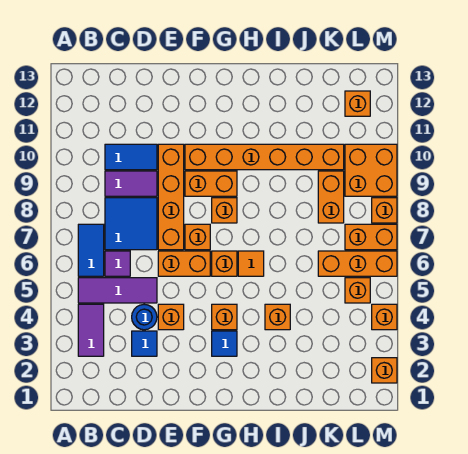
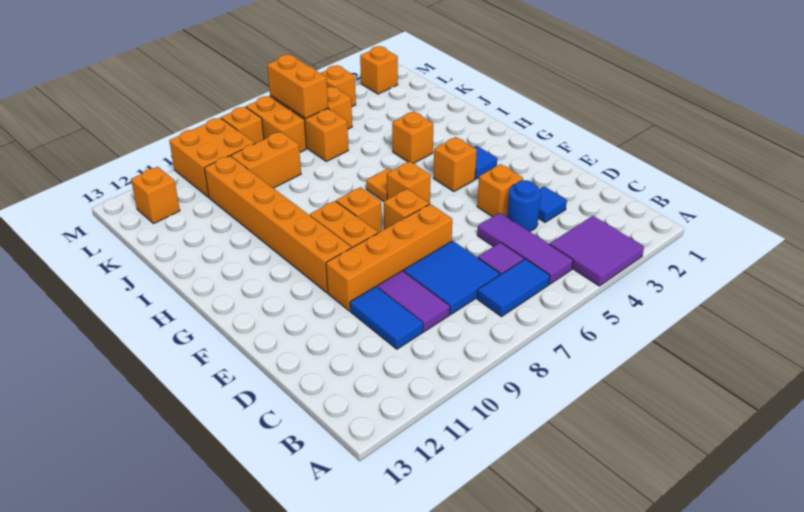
purple 1x2 tile [78,304,104,356] -> purple 2x2 tile [550,216,644,286]
orange 1x2 brick [158,251,210,276] -> orange 1x2 brick moved to [267,55,328,119]

